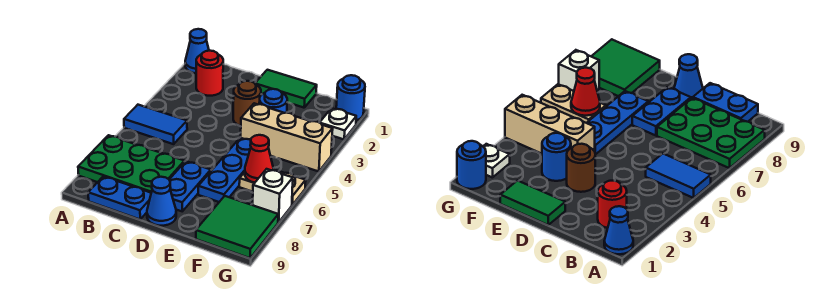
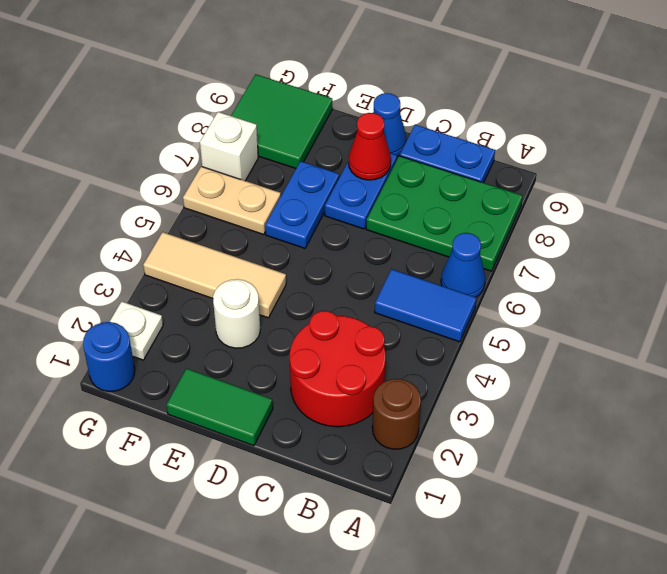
blue 1x1 cone [185,29,209,73] -> blue 1x1 cone moved to [441,233,485,297]
red 1x1 round brick [196,51,223,96] -> red 2x2 round brick [290,311,385,427]
brown 1x1 round brick [233,81,261,126] -> brown 1x1 round brick moved to [372,379,421,449]
blue 1x1 round brick [259,89,287,113] -> white 1x1 round brick [213,279,260,348]
tan 1x3 brick [241,103,333,171] -> tan 1x3 tile [143,232,286,318]
blue 1x3 plate [198,138,251,202] -> blue 1x2 plate [265,161,339,248]
red 1x1 cone [245,135,273,183] -> red 1x1 cone moved to [349,113,391,180]

